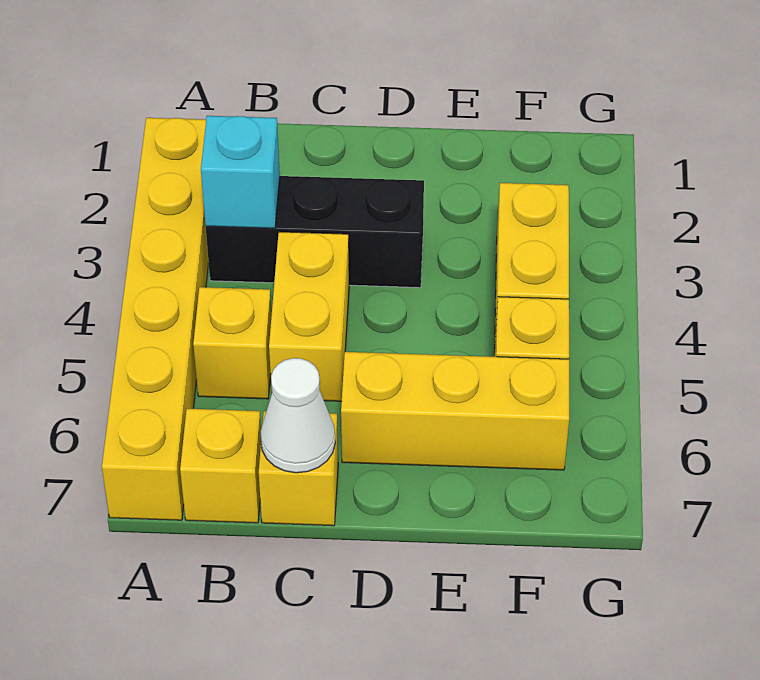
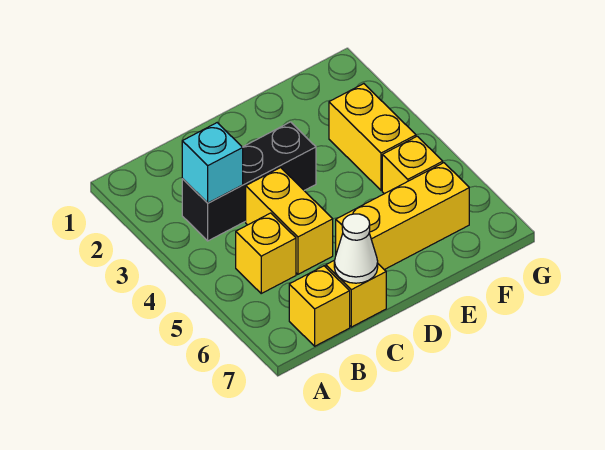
yellow 1x6 brick [102,118,209,520] -> none

